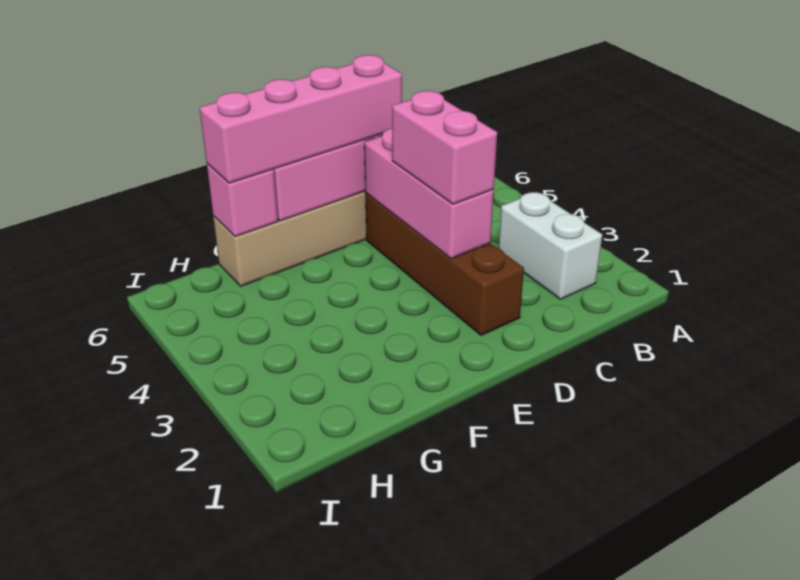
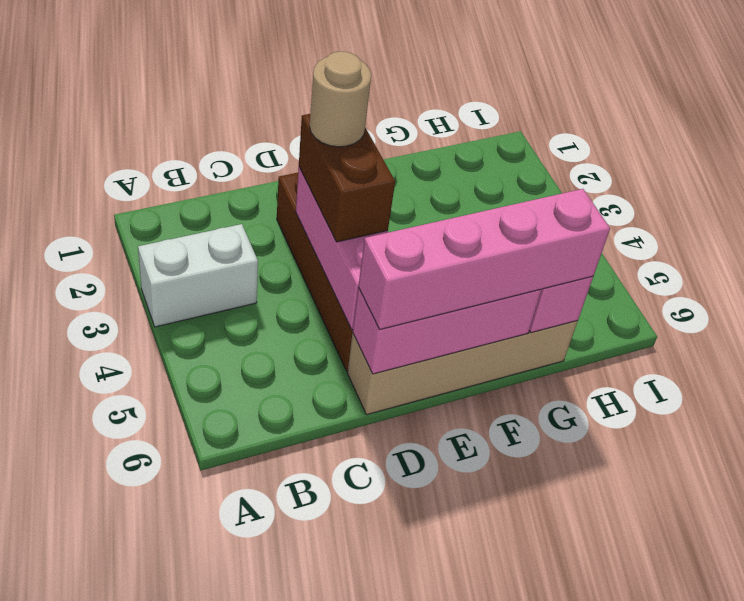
white 1x2 brick [499,192,602,299] -> white 1x2 brick turned to [138,224,258,327]
pink 1x2 brick [392,91,497,204] -> brown 1x2 brick [299,114,395,242]
none -> tan 1x1 round brick [310,51,371,147]

